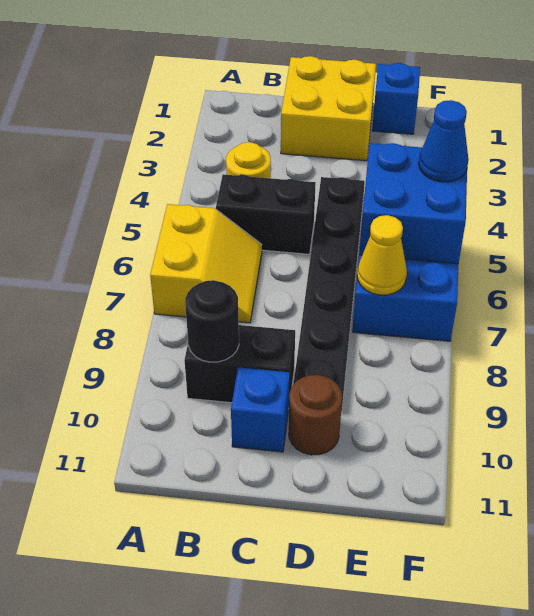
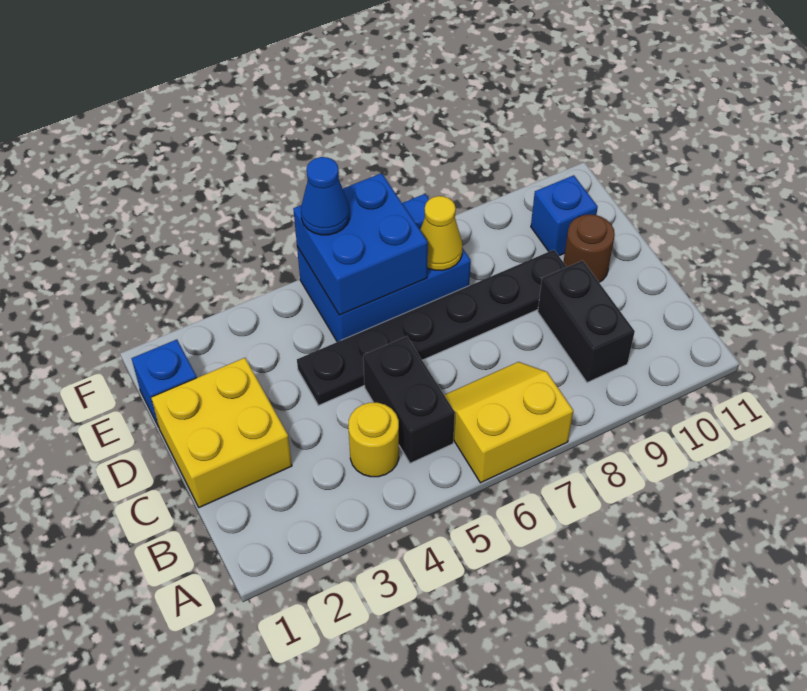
black 1x1 round brick [185,280,239,362] -> none
blue 1x1 brick [231,367,290,452] -> blue 1x1 brick moved to [531,175,598,256]

